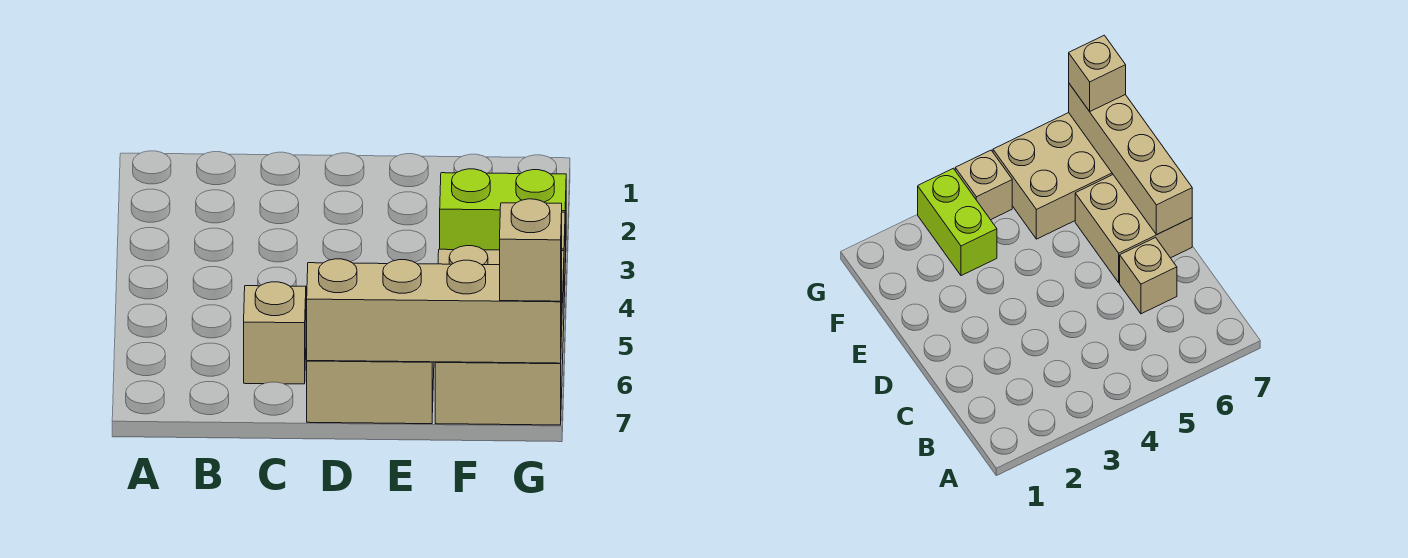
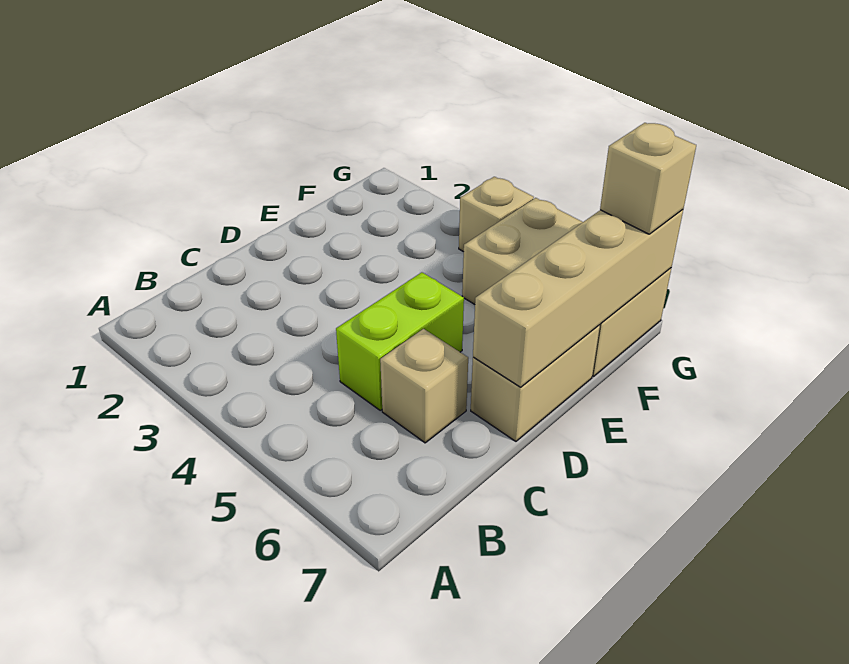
tan 2x2 brick [307,361,434,424] -> tan 1x2 brick [471,325,600,441]
lime 1x2 brick [440,169,566,262] -> lime 1x2 brick moved to [336,272,464,410]

